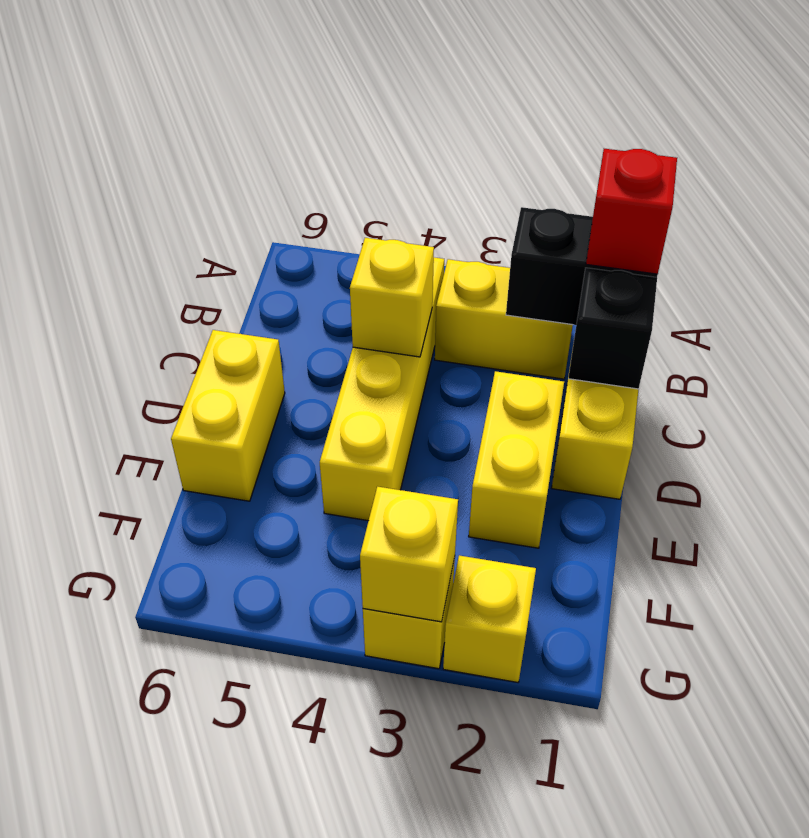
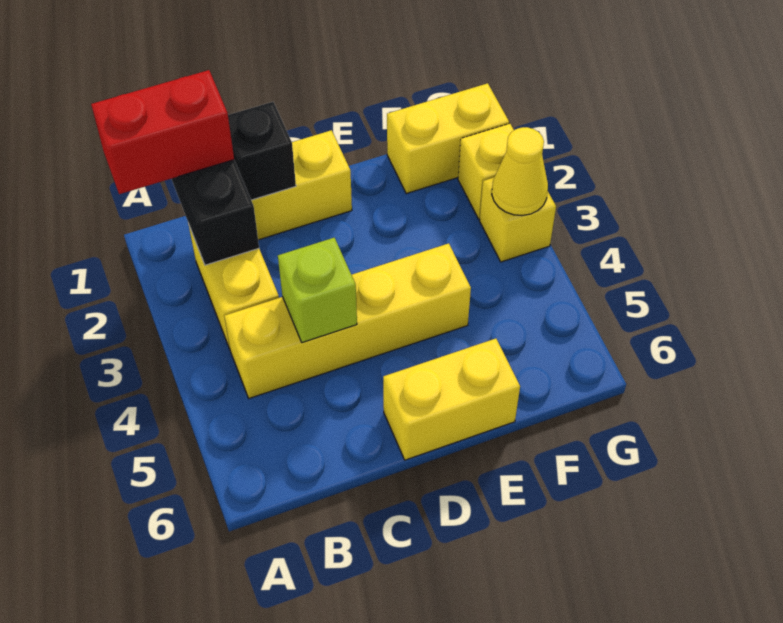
red 1x1 brick [586,149,677,274] -> red 1x2 brick [91,70,234,194]
yellow 1x1 brick [350,238,434,357] -> lime 1x1 brick [278,238,357,343]
yellow 1x2 brick [469,371,564,548] -> yellow 1x2 brick moved to [387,83,509,194]
yellow 1x1 brick [360,487,458,622] -> yellow 1x1 cone [492,127,548,216]

